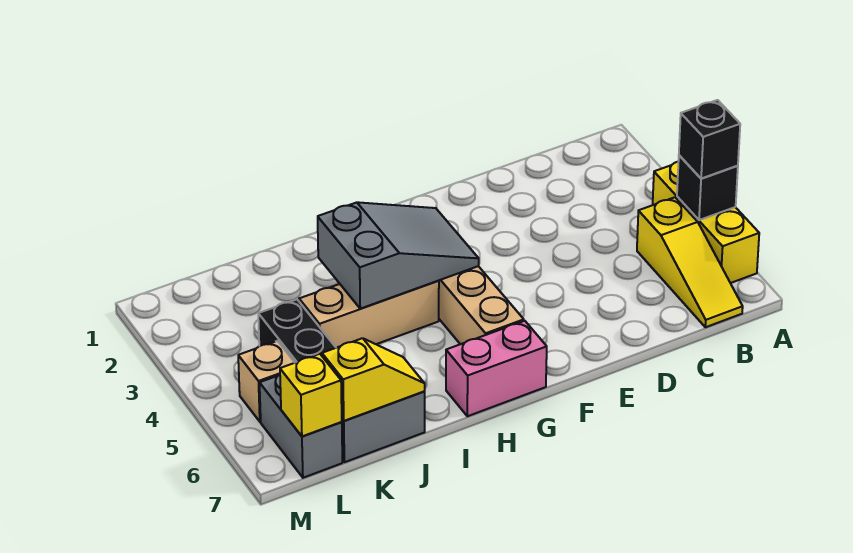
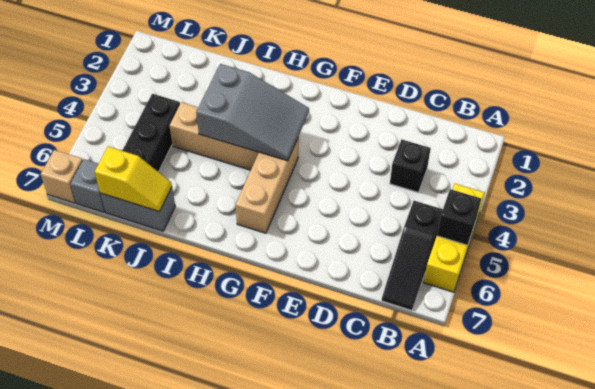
black 1x1 brick [679,100,740,179] -> black 1x1 brick moved to [390,140,431,192]
yellow 1x3 slope [637,197,743,327] -> black 1x3 slope [382,201,443,310]
pink 1x2 brick [446,321,547,416] -> none
tan 1x1 brick [238,341,295,422] -> tan 1x1 brick moved to [41,150,83,203]
grey 1x2 brick [260,375,342,478] -> grey 1x1 brick [70,159,105,212]
yellow 1x1 brick [280,354,342,437] -> none

